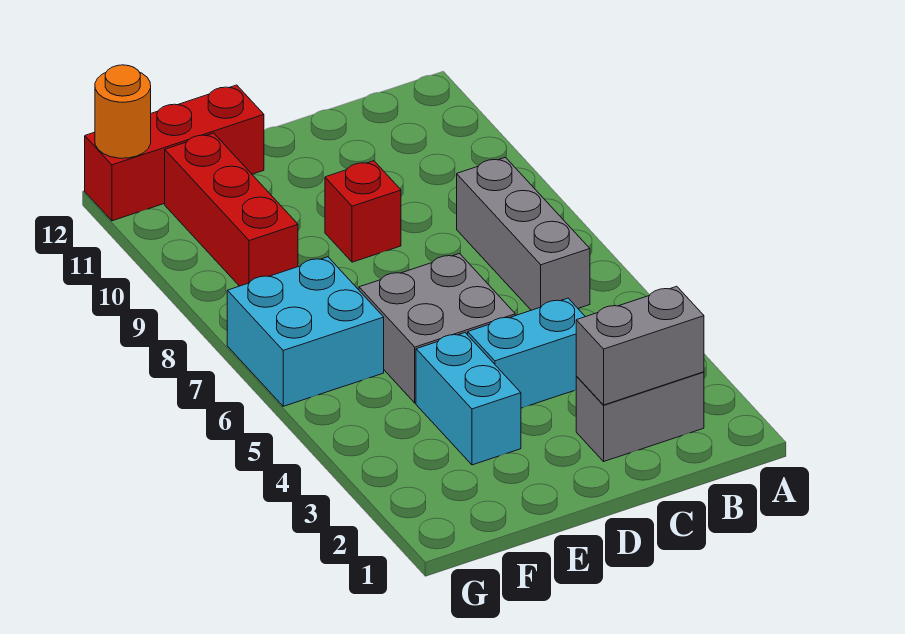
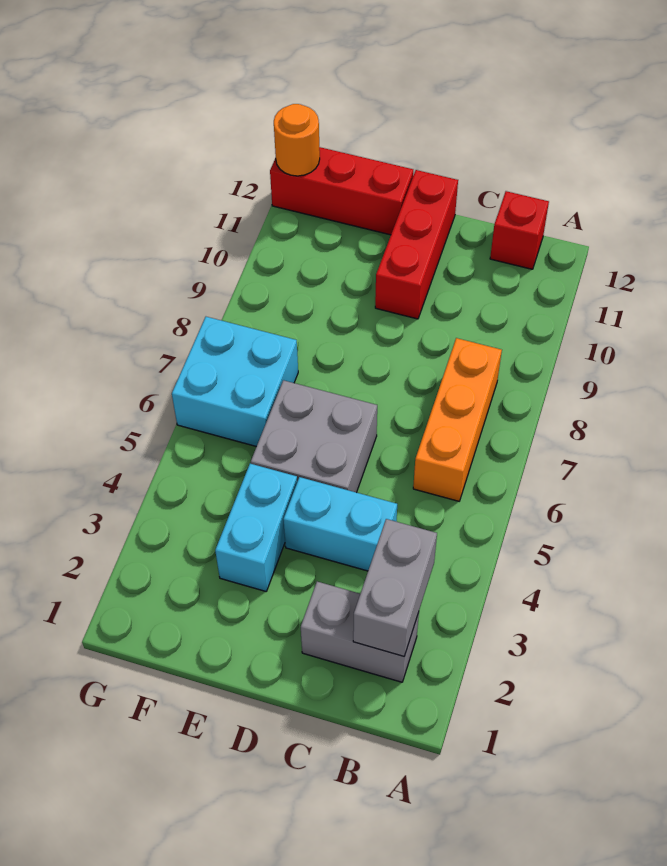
grey 1x2 brick [576,286,704,405] -> grey 1x2 brick turned to [353,519,437,656]
grey 1x3 brick [457,157,590,310] -> orange 1x3 brick [413,338,502,501]
red 1x1 brick [325,161,401,262] -> red 1x1 brick moved to [490,191,549,269]
red 1x3 brick [165,133,298,286] -> red 1x3 brick moved to [375,170,458,319]

